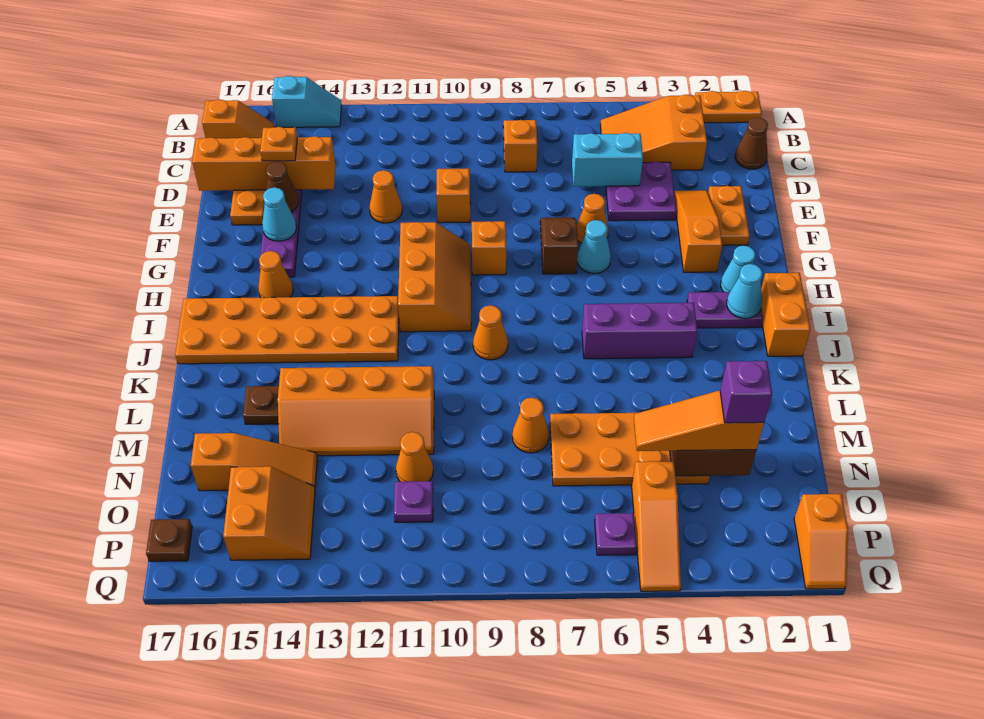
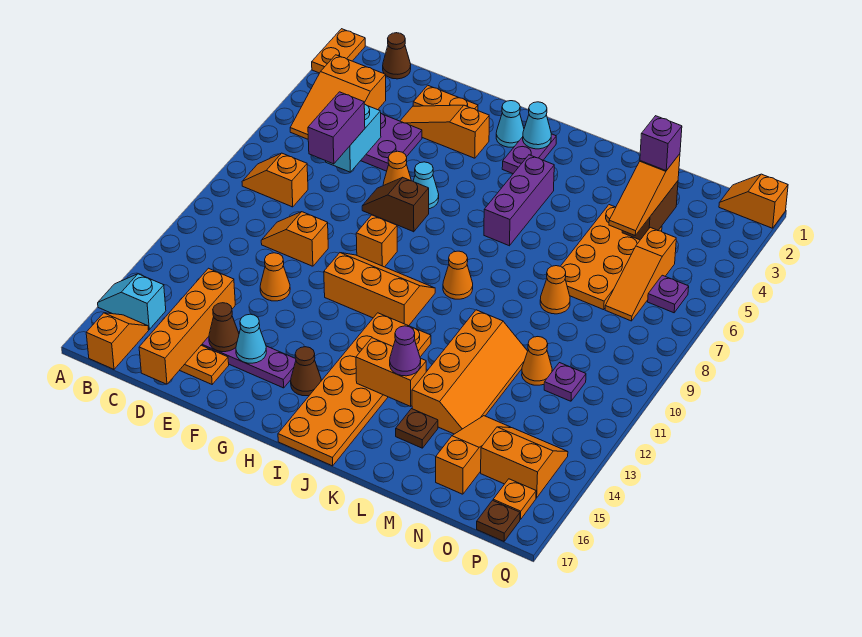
cyan 1x2 slope [272,76,342,127] -> cyan 1x2 slope turned to [98,274,166,329]
none -> purple 1x2 brick [308,92,365,164]
orange 1x1 plate [260,127,297,161] -> orange 1x1 plate moved to [493,479,536,520]
orange 1x1 cone [258,251,293,298] -> brown 1x1 cone [291,347,321,396]
orange 1x2 brick [761,273,810,356] -> orange 1x2 brick moved to [356,338,426,406]
none -> purple 1x1 cone [390,326,421,376]
orange 1x3 slope [632,461,681,591] -> orange 1x3 slope turned to [605,227,676,321]
orange 1x2 slope [794,494,848,589] -> orange 1x2 slope turned to [719,174,788,228]

